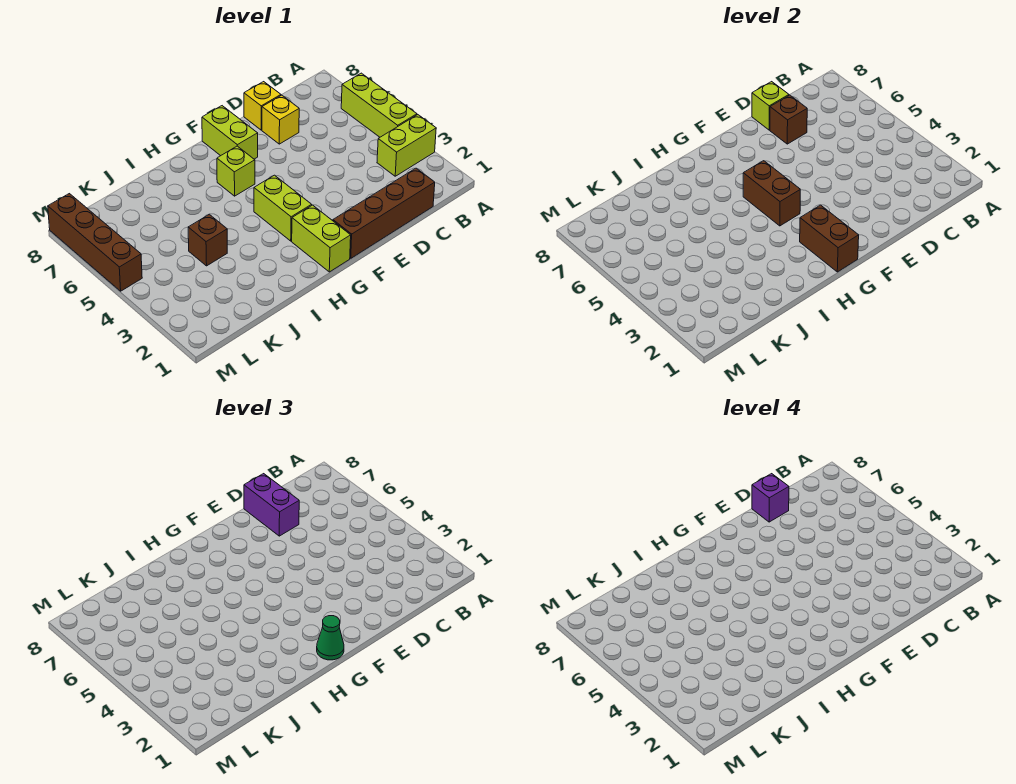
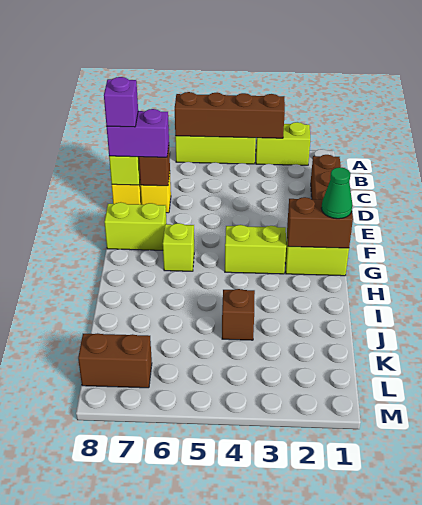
lime 1x2 brick [377,115,436,176] -> lime 1x2 brick turned to [256,122,310,165]
brown 1x2 brick [743,161,800,226] -> brown 1x2 brick moved to [78,333,152,388]
brown 1x4 brick [48,194,142,291] -> brown 1x4 brick moved to [175,92,285,138]

